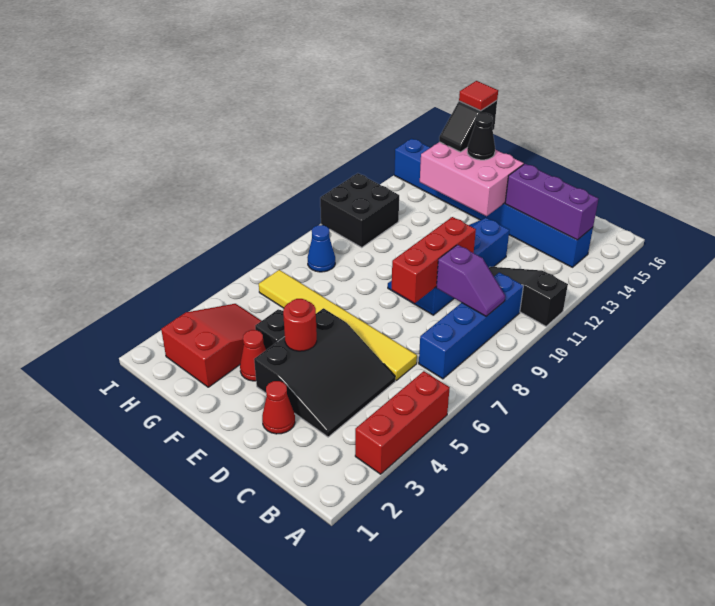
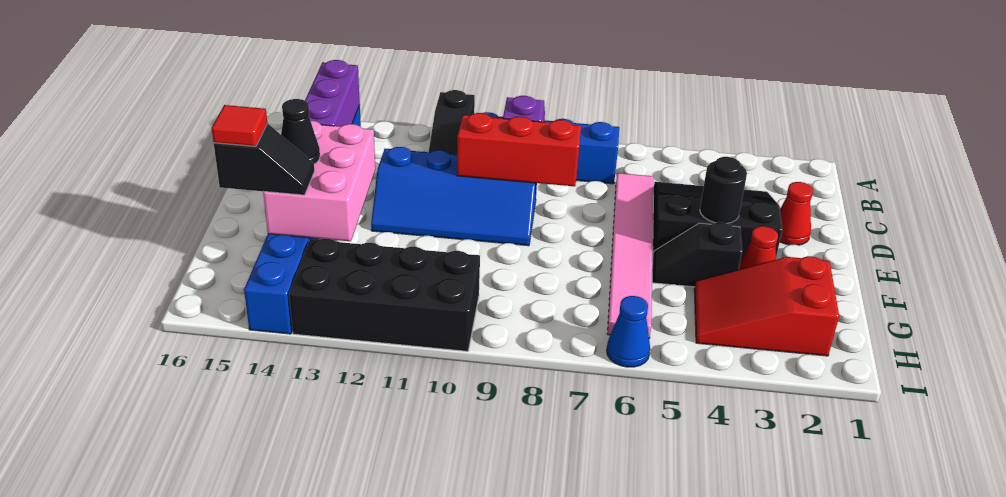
red 1x3 brick [355,371,450,474] -> none
yellow 1x6 tile [259,270,417,380] -> pink 1x6 tile [608,173,653,338]
red 1x1 round brick [283,299,317,351] -> black 1x1 round brick [700,157,747,223]
blue 1x1 cone [307,225,335,272] -> blue 1x1 cone moved to [607,296,650,367]
black 2x2 brick [320,173,399,248] -> black 2x4 brick [289,239,480,351]

